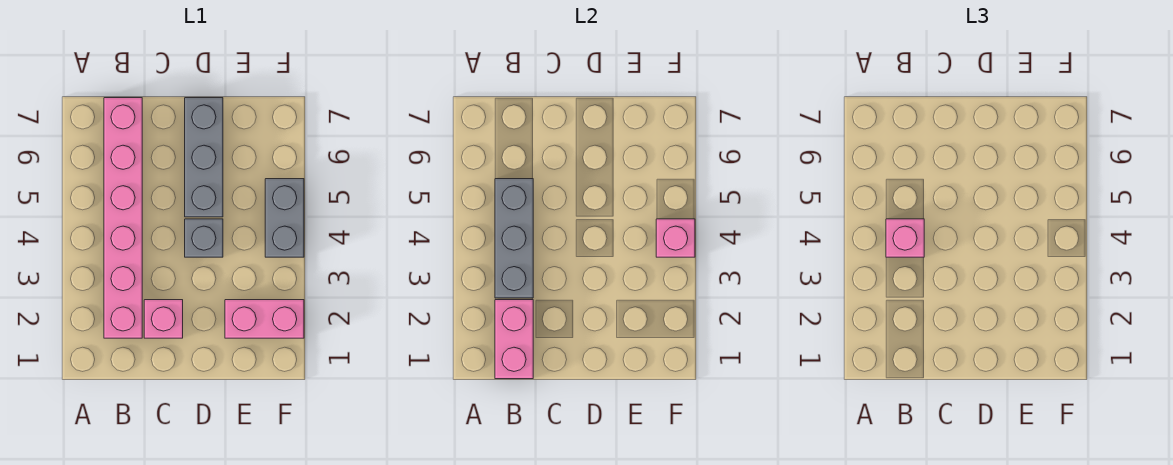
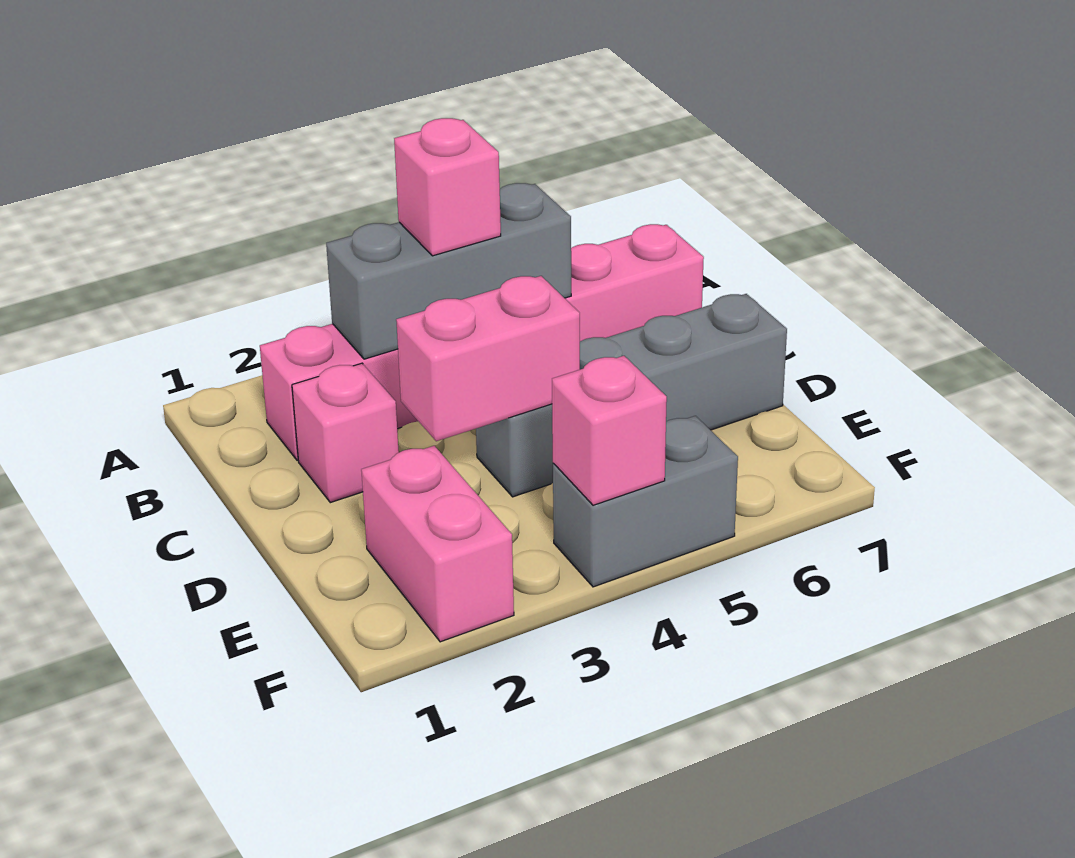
pink 1x2 brick [495,300,533,379] -> pink 1x2 brick moved to [396,276,580,441]

